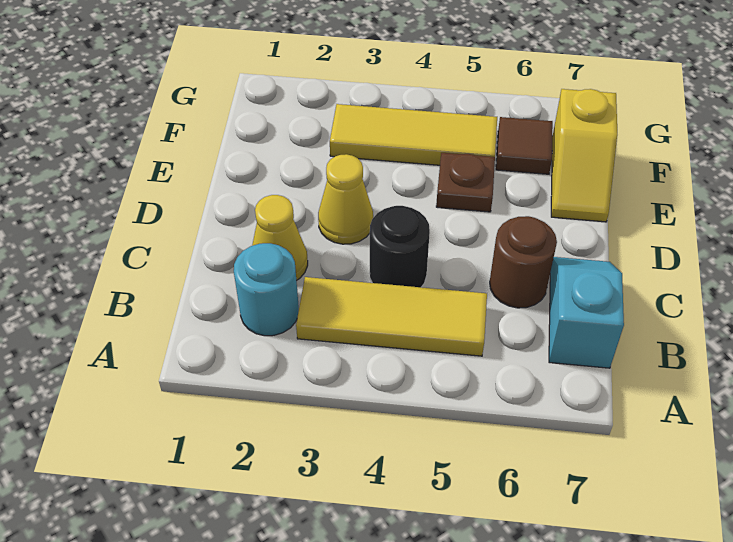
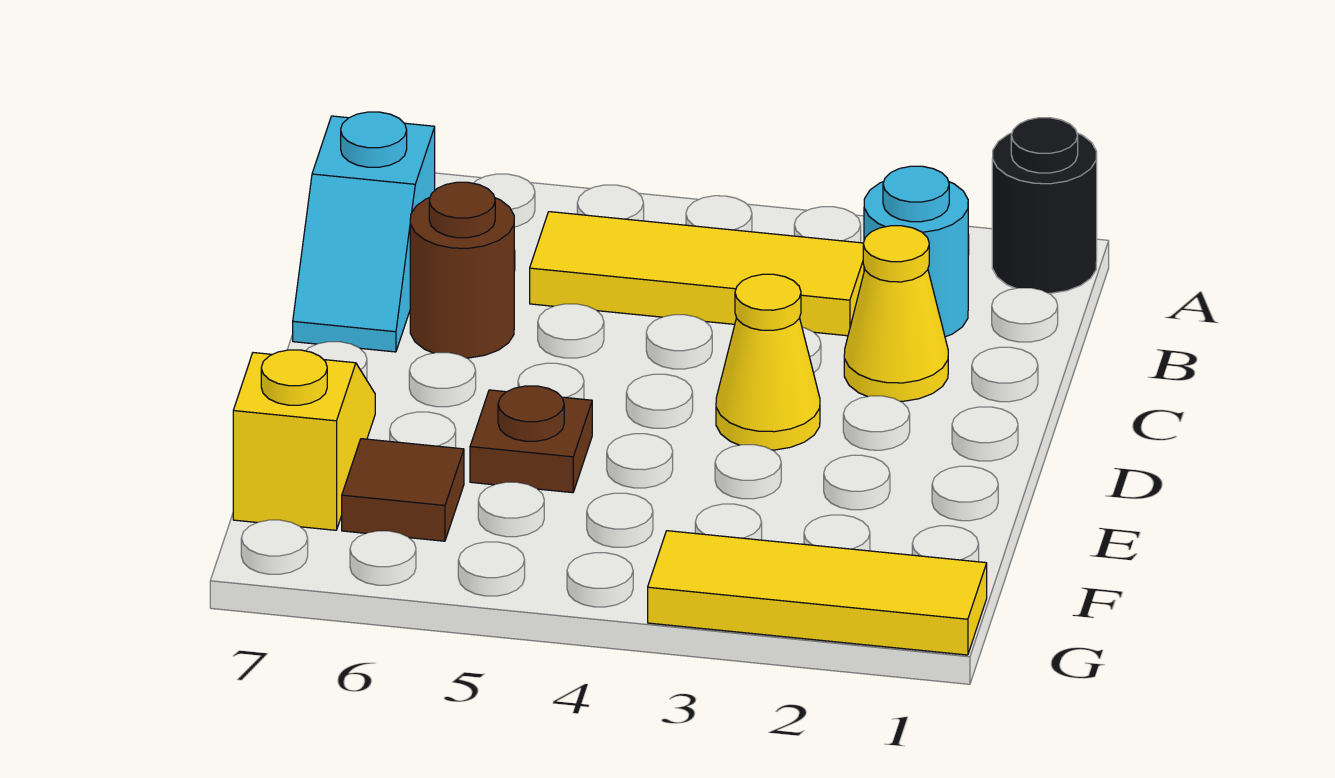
black 1x1 round brick [370,206,430,287] -> black 1x1 round brick moved to [992,118,1097,293]
yellow 1x3 tile [330,104,497,165] -> yellow 1x3 tile moved to [648,531,987,655]

